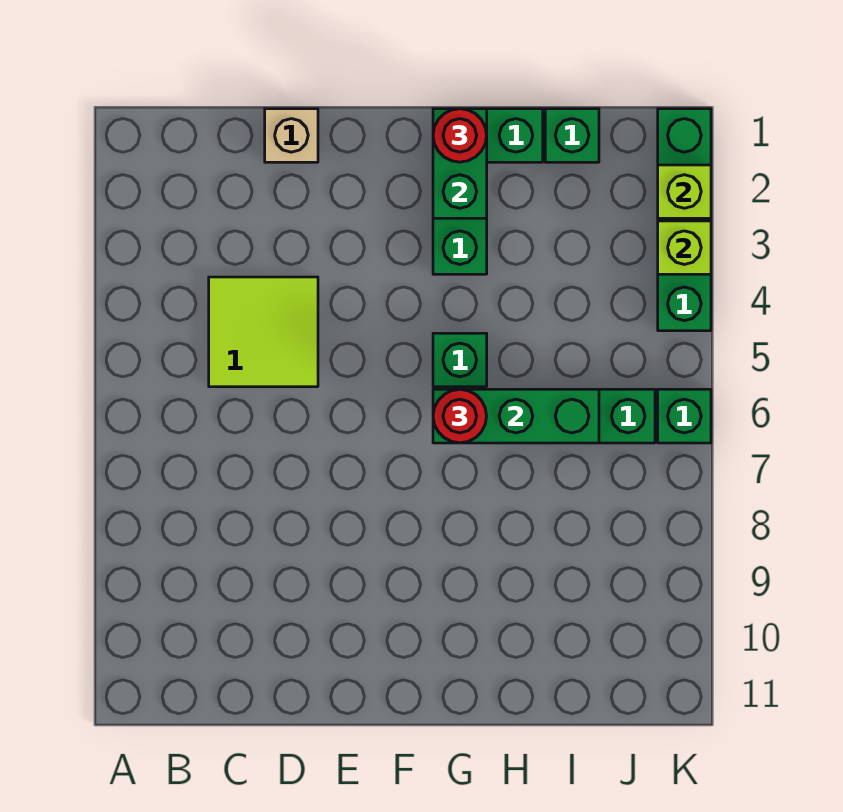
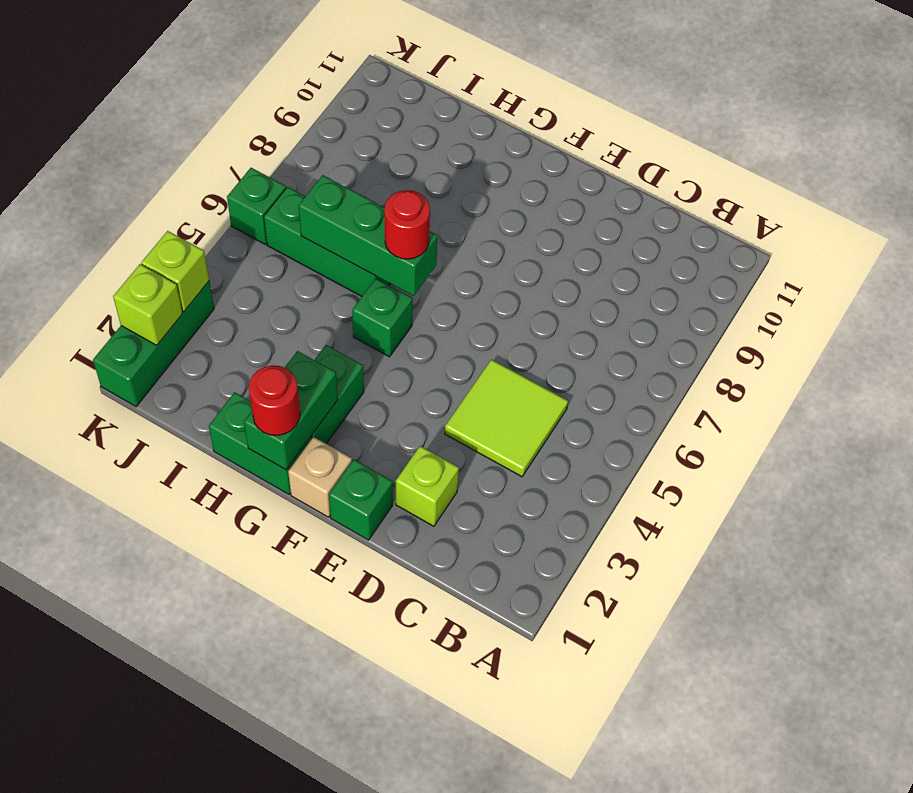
tan 1x1 brick [265,109,318,162] -> tan 1x1 brick moved to [288,437,352,517]
none -> lime 1x1 brick [396,446,459,526]
green 1x1 brick [545,109,599,162] -> green 1x1 brick moved to [329,460,393,540]
green 1x4 brick [658,109,711,331] -> green 1x3 brick [93,281,214,407]

